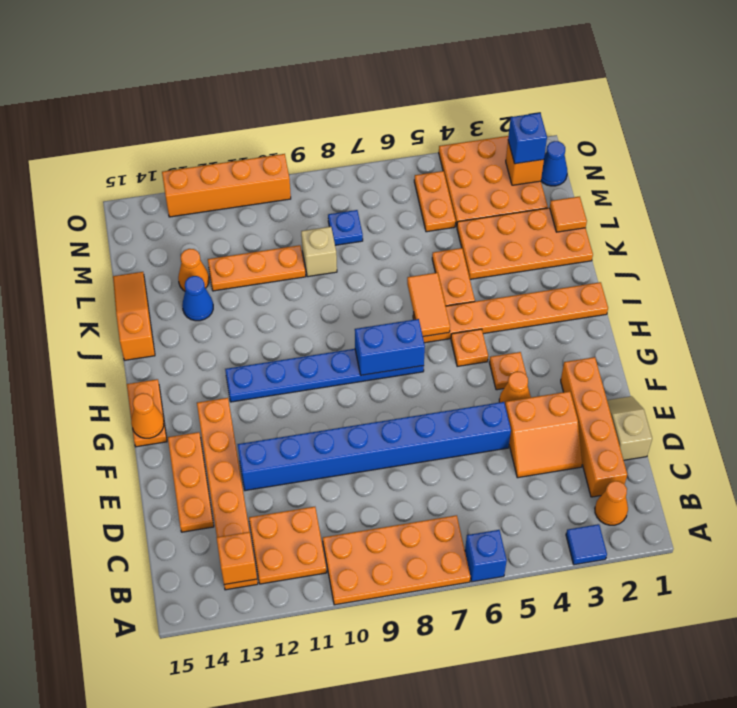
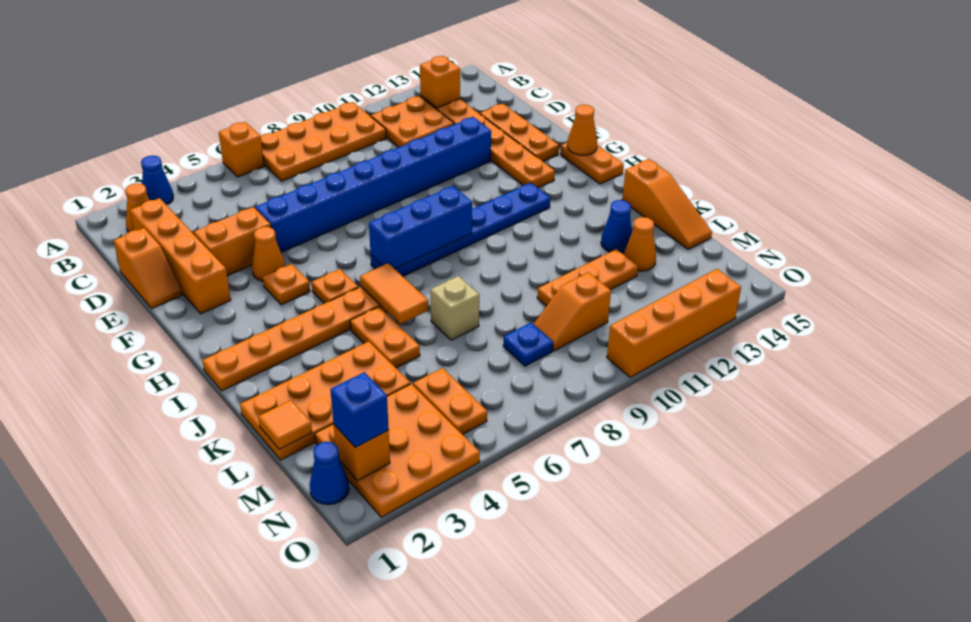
blue 1x1 tile [566,524,607,565] -> blue 1x1 cone [141,156,173,205]
blue 1x1 brick [465,530,507,582] -> orange 1x1 brick [219,122,264,177]
tan 1x2 slope [607,396,652,460] -> orange 1x2 slope [114,228,182,308]
blue 1x2 brick [355,319,425,375] -> blue 1x3 brick [369,186,472,269]
tan 1x1 brick [301,227,337,277] -> tan 1x1 brick moved to [431,276,479,340]
none -> orange 1x2 slope [534,272,611,351]

